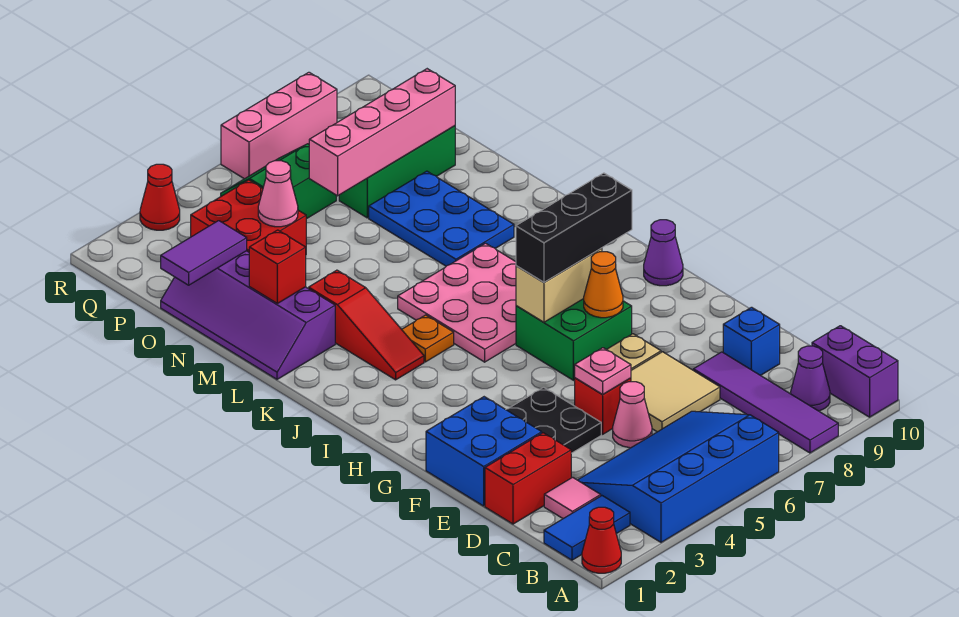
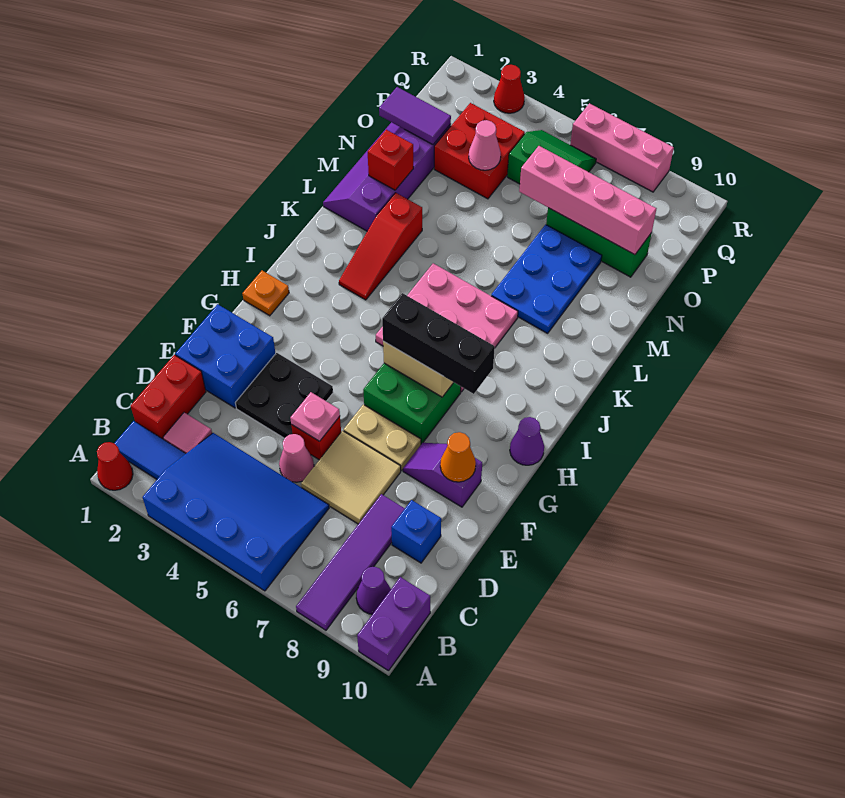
red 1x2 brick [485,433,571,524] -> red 1x2 brick turned to [131,355,206,439]
none -> purple 1x2 slope [403,443,482,507]
orange 1x1 cone [584,252,623,318] -> orange 1x1 cone moved to [440,432,476,482]
orange 1x1 plate [402,315,454,362] -> orange 1x1 plate moved to [242,271,289,316]

